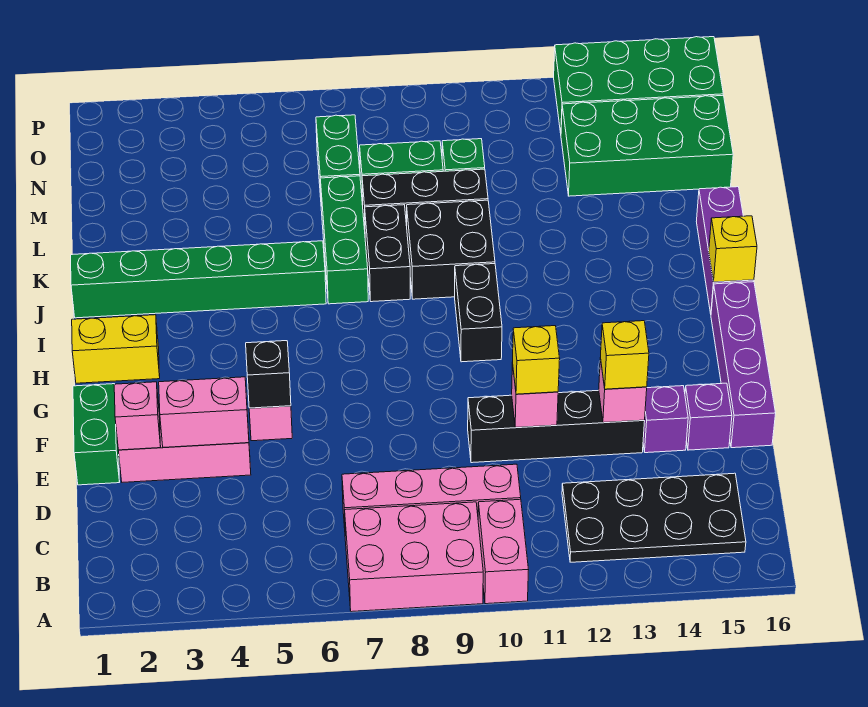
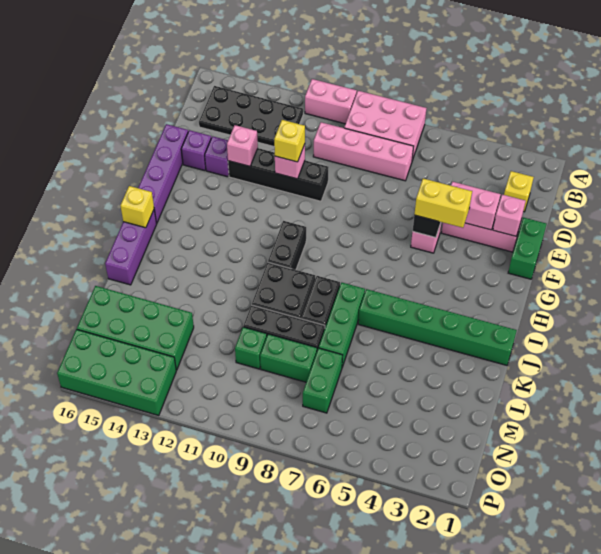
pink 1x2 brick [478,499,529,604] -> pink 1x2 brick turned to [305,79,357,124]
yellow 1x1 brick [600,321,649,389] -> yellow 1x1 brick moved to [504,171,534,212]
yellow 1x2 brick [72,315,160,383] -> yellow 1x2 brick moved to [414,178,472,228]

